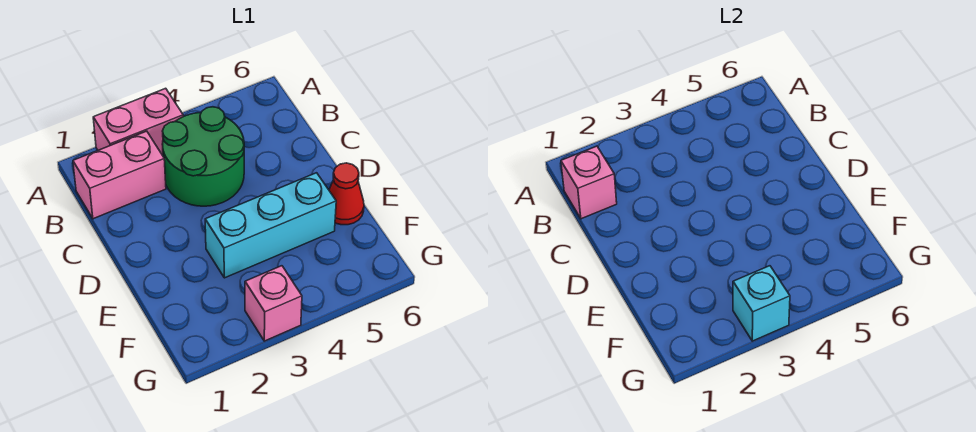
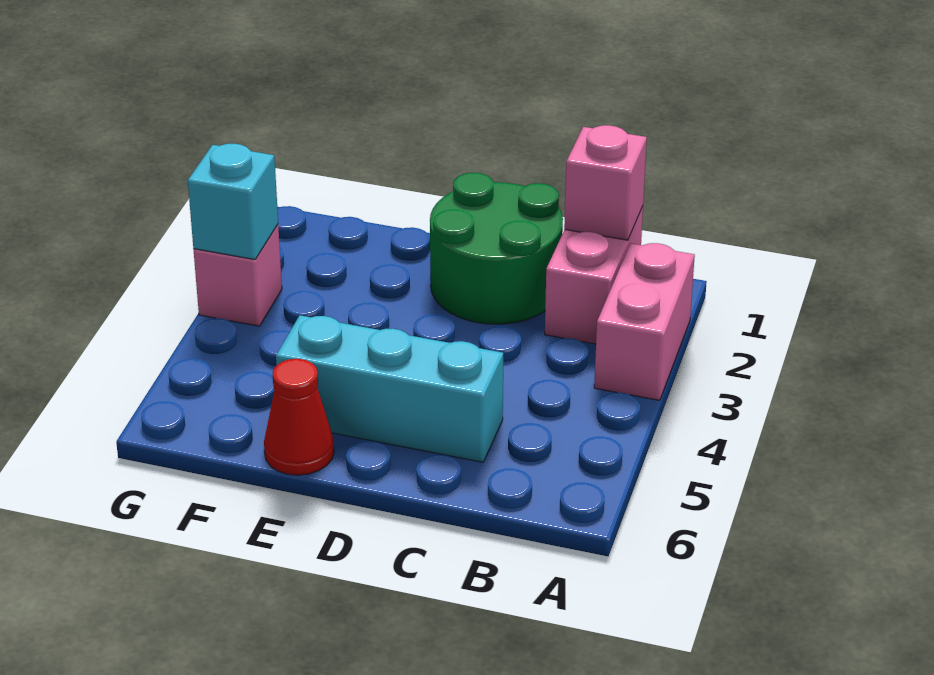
green 2x2 round brick [162,107,244,206] -> green 2x2 round brick moved to [430,173,563,324]
cyan 1x3 brick [205,173,336,278] -> cyan 1x3 brick turned to [276,315,503,462]

